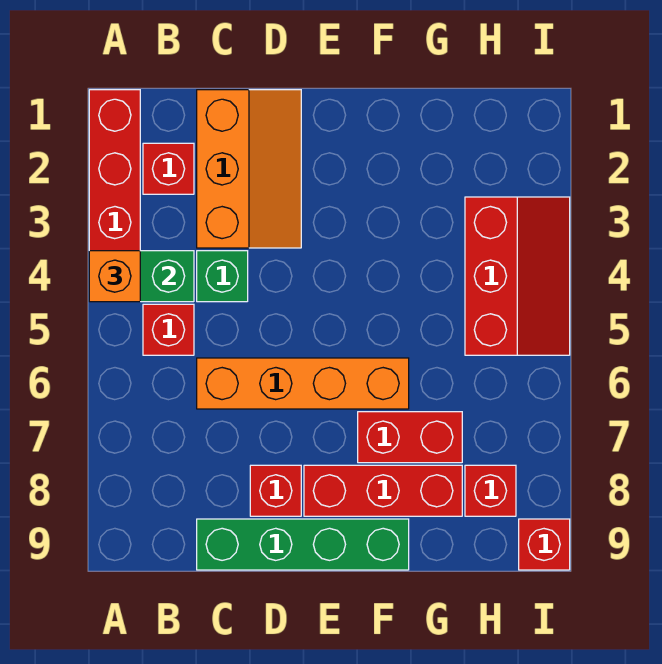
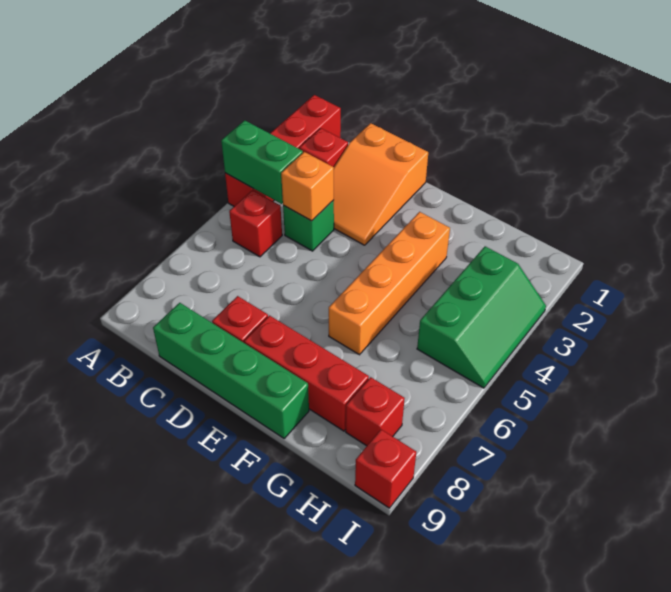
orange 1x1 brick [89,251,140,302] -> orange 1x1 brick moved to [281,152,334,221]
orange 2x3 slope [197,90,301,248] -> orange 2x3 slope turned to [334,123,428,245]
orange 1x4 brick [197,358,409,409] -> orange 1x4 brick turned to [329,212,450,355]
red 1x2 brick [358,412,462,463] -> none
red 2x3 slope [465,197,570,355] -> green 2x3 slope [417,246,546,388]

